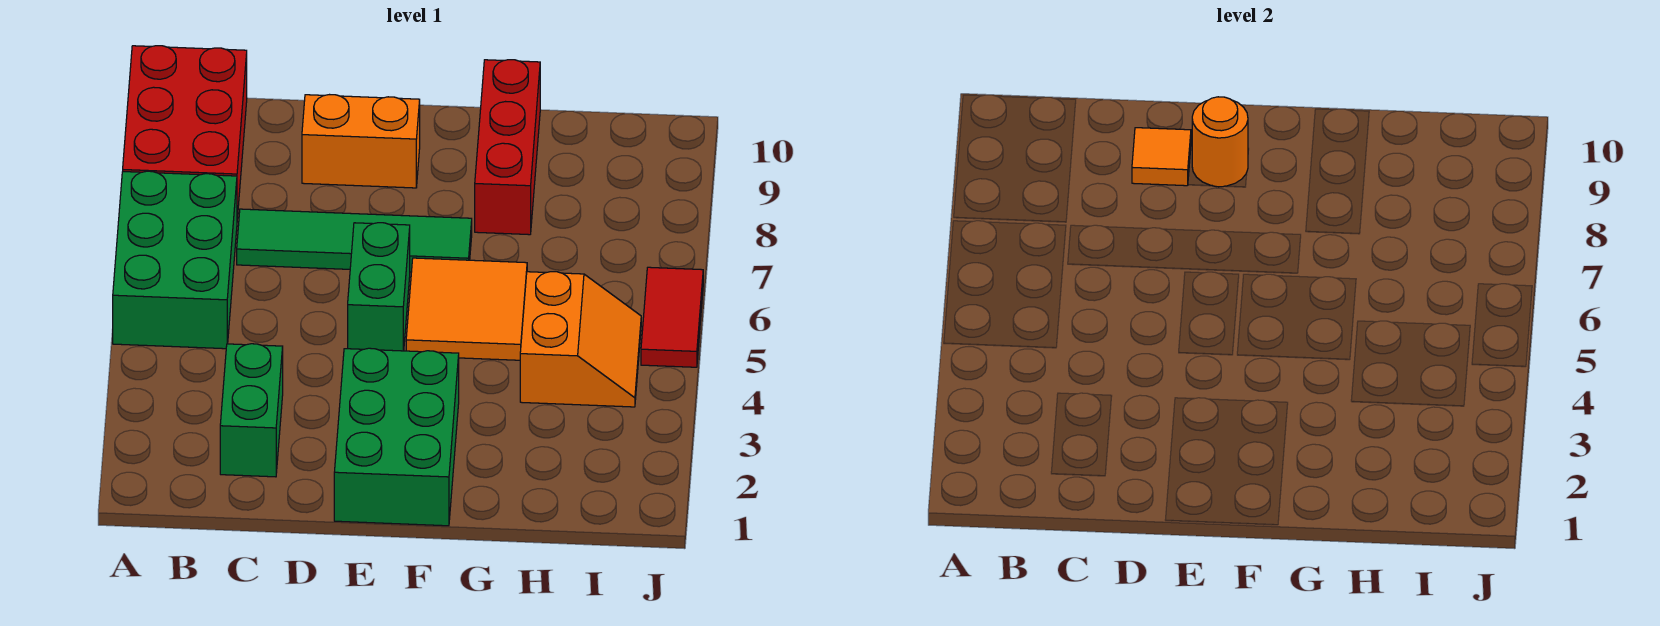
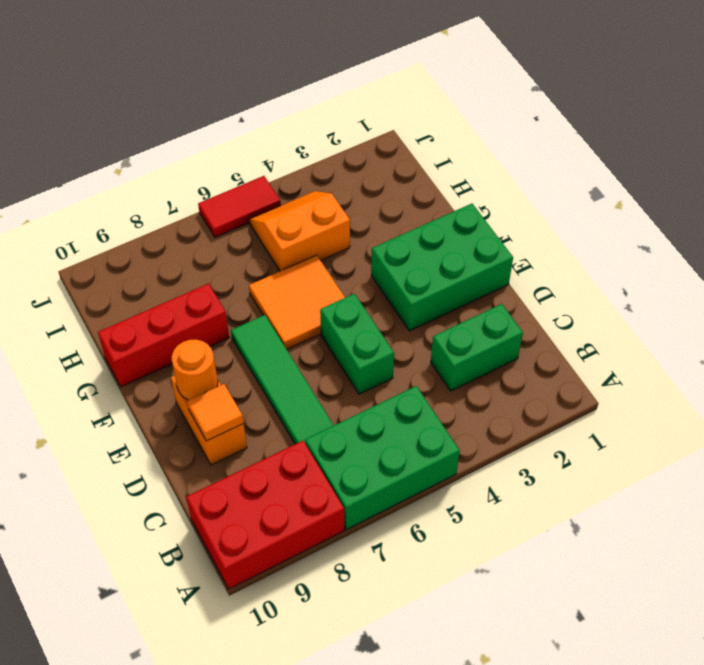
green 1x2 brick [348,223,410,351] -> green 1x2 brick turned to [320,294,394,394]

